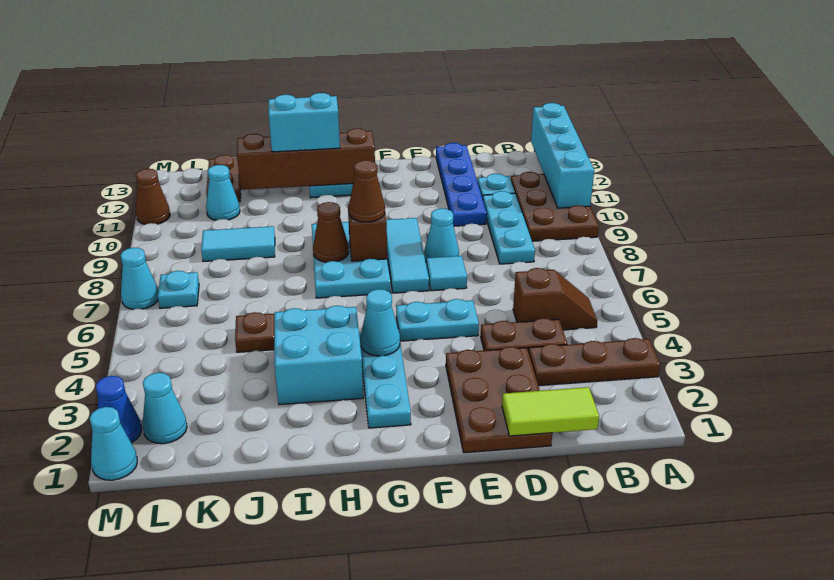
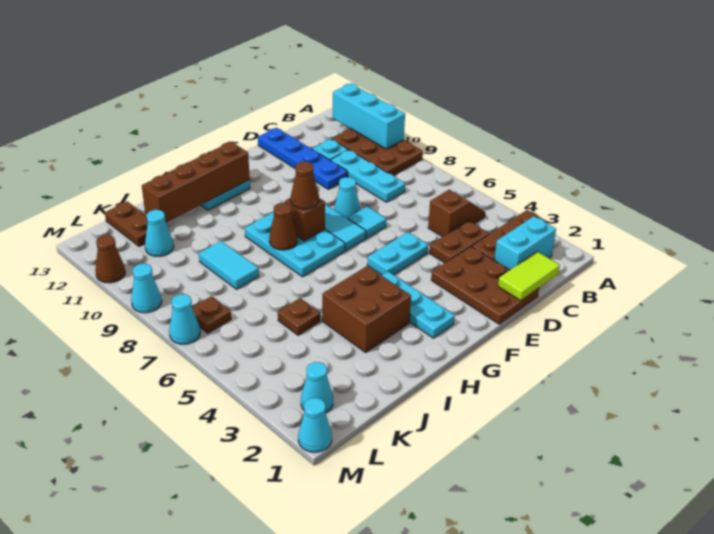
cyan 1x4 brick [531,103,594,208] -> cyan 1x3 brick [333,83,405,149]
cyan 1x1 cone [360,289,400,356] -> cyan 1x1 cone moved to [131,264,162,313]
cyan 2x2 brick [274,306,363,405] -> brown 2x2 brick [322,266,411,352]
cyan 1x2 brick [269,93,340,152] -> cyan 1x2 brick moved to [494,216,556,270]
cyan 1x2 tile [201,226,275,262] -> cyan 1x2 tile turned to [199,241,259,289]
cyan 1x1 plate [158,271,199,308] -> brown 1x1 plate [192,296,231,333]
blue 1x1 cone [96,376,142,443] -> none

